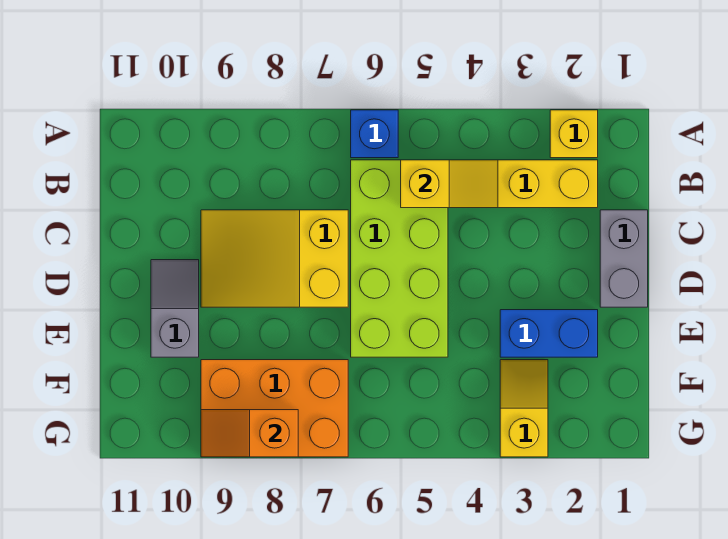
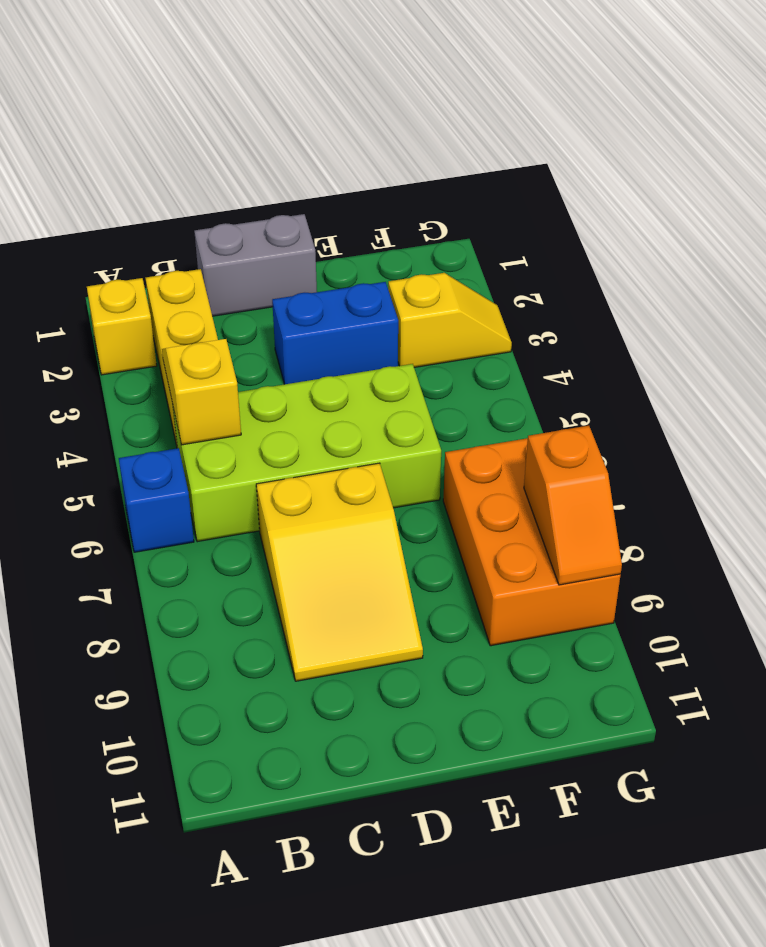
grey 1x2 slope [151,260,199,357] -> none
blue 1x2 brick [500,310,598,357] -> blue 1x2 brick turned to [272,282,398,384]
yellow 1x2 slope [500,360,548,457] -> yellow 1x2 slope turned to [388,273,512,367]

